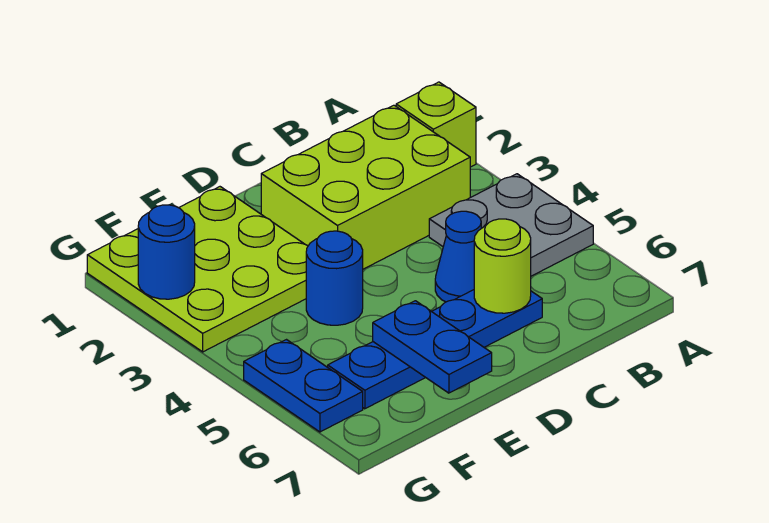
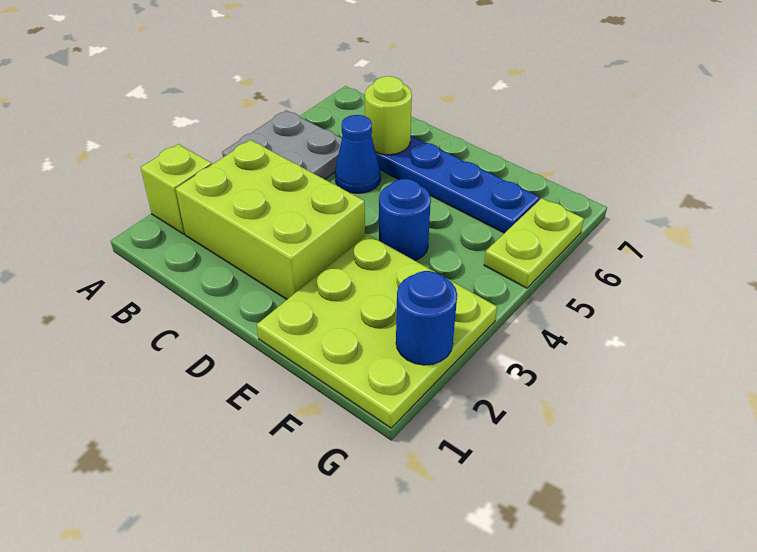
blue 1x2 plate [373,301,492,393] -> none
blue 1x2 plate [244,340,363,432] -> lime 1x2 plate [484,198,584,288]

